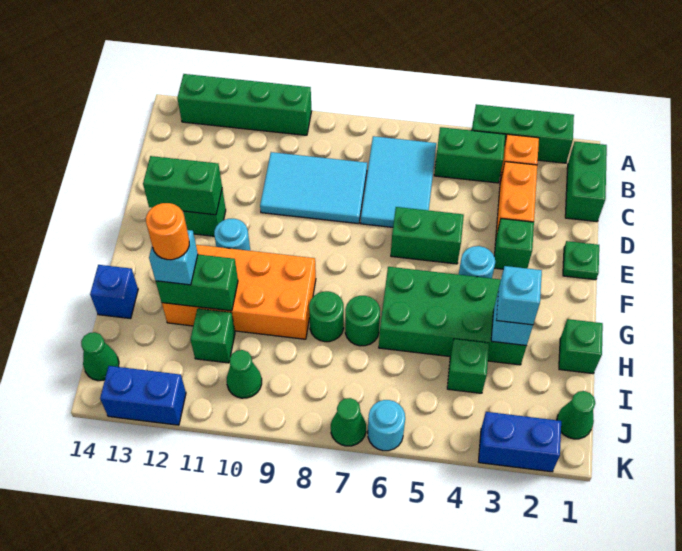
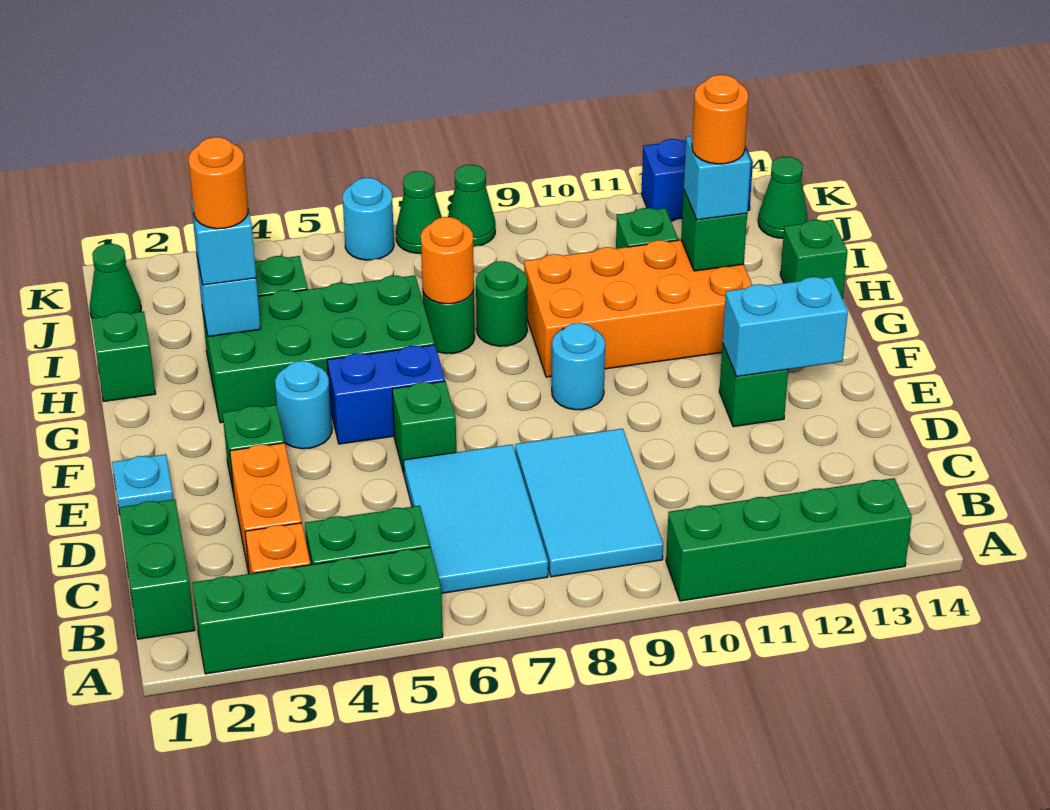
green 1x3 brick [472,104,574,163] -> green 1x4 brick [192,547,443,674]
cyan 2x3 tile [260,152,367,224] -> cyan 2x3 tile turned to [515,429,663,577]
green 1x1 plate [563,241,599,280] -> cyan 1x1 plate [112,454,173,514]
green 1x2 brick [391,207,464,264] -> green 1x1 brick [392,381,456,473]
green 1x2 brick [143,156,222,215] -> cyan 1x2 brick [723,277,848,377]
cyan 1x1 round brick [214,219,250,251] -> cyan 1x1 round brick moved to [552,323,605,410]
none -> orange 1x1 round brick [189,137,248,229]
none -> orange 1x1 round brick [421,217,474,304]
green 1x2 brick [156,255,238,311] -> green 1x1 brick [681,191,747,271]
blue 1x1 brick [90,265,138,319] -> green 1x1 brick [780,220,848,298]
green 1x1 cone [227,350,262,398] -> green 1x1 cone moved to [448,165,495,247]
blue 1x2 brick [479,412,561,472] -> blue 1x2 brick moved to [327,345,445,444]

